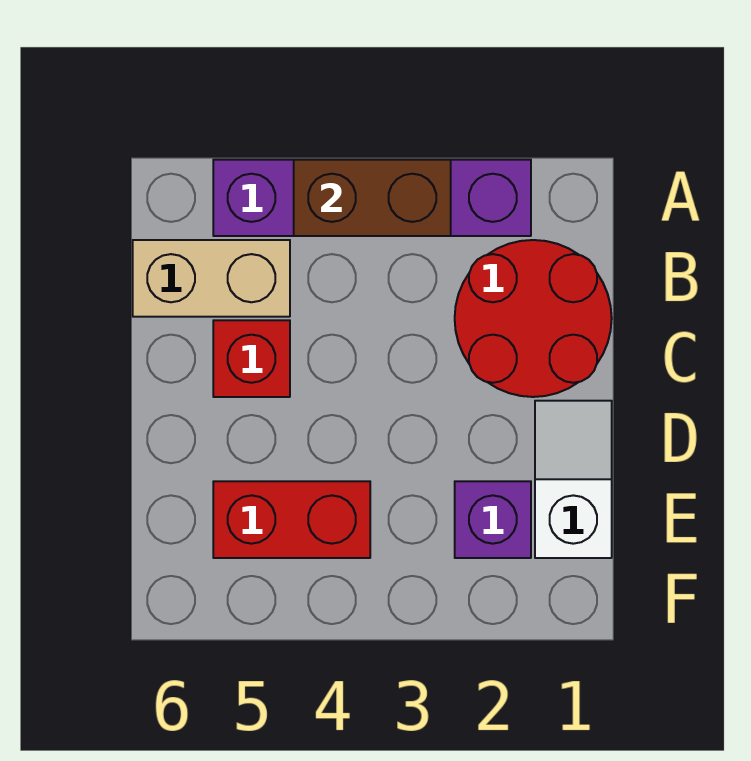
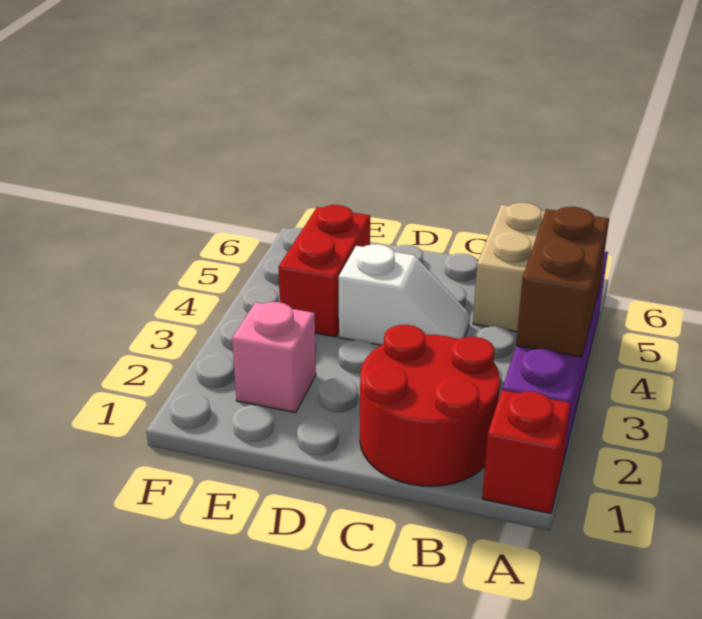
red 1x1 brick [213,320,290,397] -> red 1x1 brick moved to [482,390,571,514]
white 1x2 slope [535,401,612,558] -> white 1x2 slope moved to [339,244,470,345]
purple 1x1 brick [455,481,531,558] -> pink 1x1 brick [232,302,316,413]

